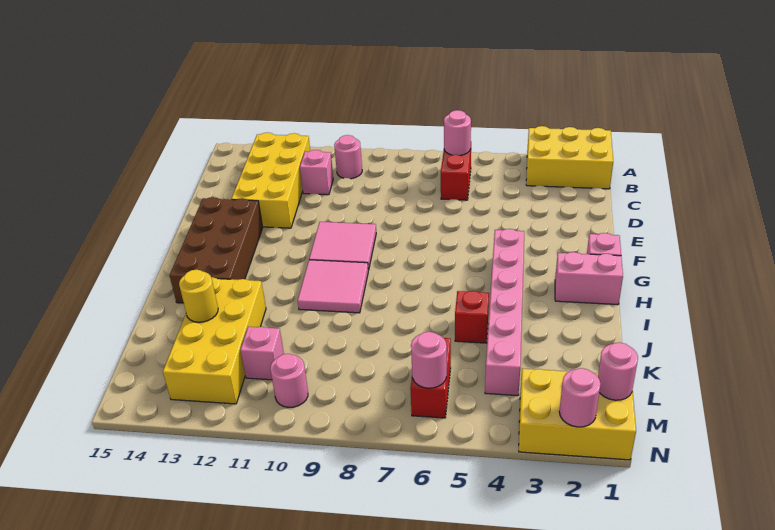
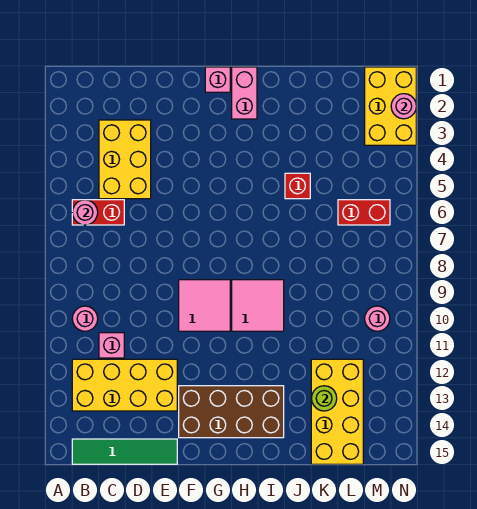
yellow 2x3 brick [526,126,613,189] -> yellow 2x3 brick moved to [99,120,151,199]
none -> green 1x4 tile [72,439,177,464]
pink 1x6 brick [485,229,524,396] -> none
yellow 2x4 brick [163,277,266,404] -> yellow 2x4 brick turned to [311,359,363,464]
yellow 1x1 round brick [179,270,218,322] -> lime 1x1 round brick [311,386,337,411]
pink 1x1 brick [240,327,284,380] -> none
pink 1x1 round brick [598,342,638,400] -> none
pink 1x1 round brick [411,332,447,388] -> none

